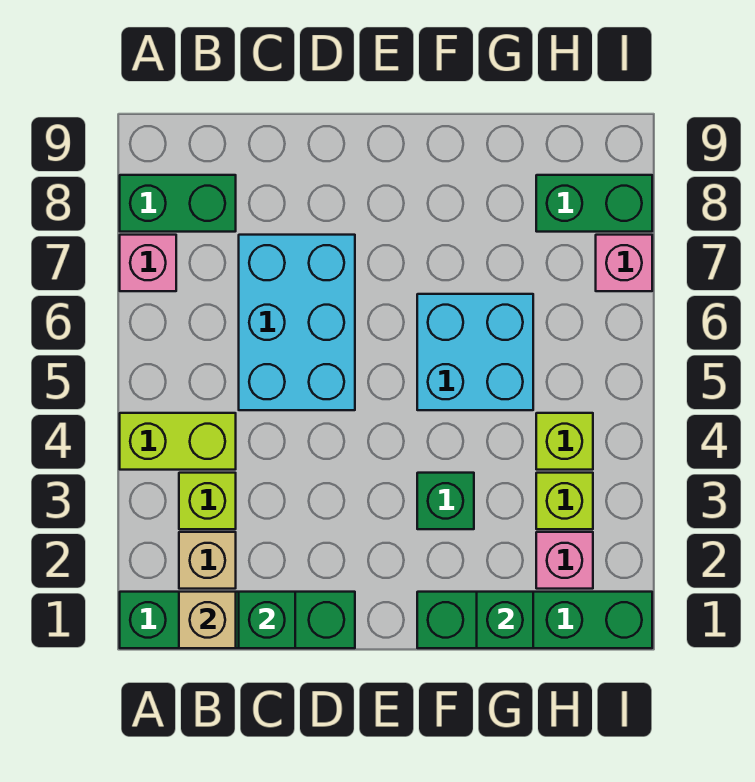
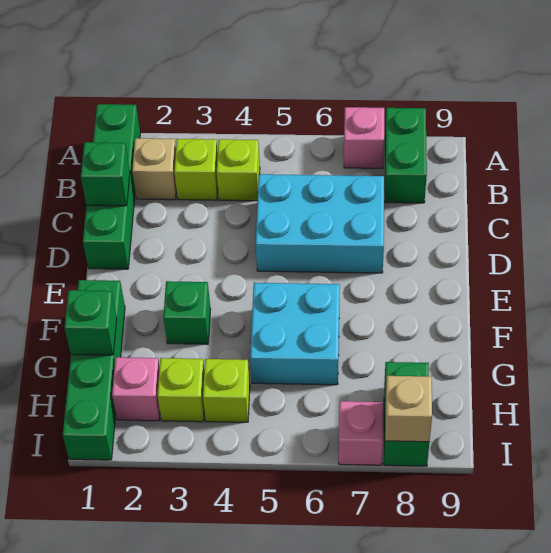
lime 1x2 brick [120,413,236,470] -> lime 1x1 brick [217,139,260,201]
tan 1x1 brick [179,592,236,648] -> tan 1x1 brick moved to [385,376,432,442]

